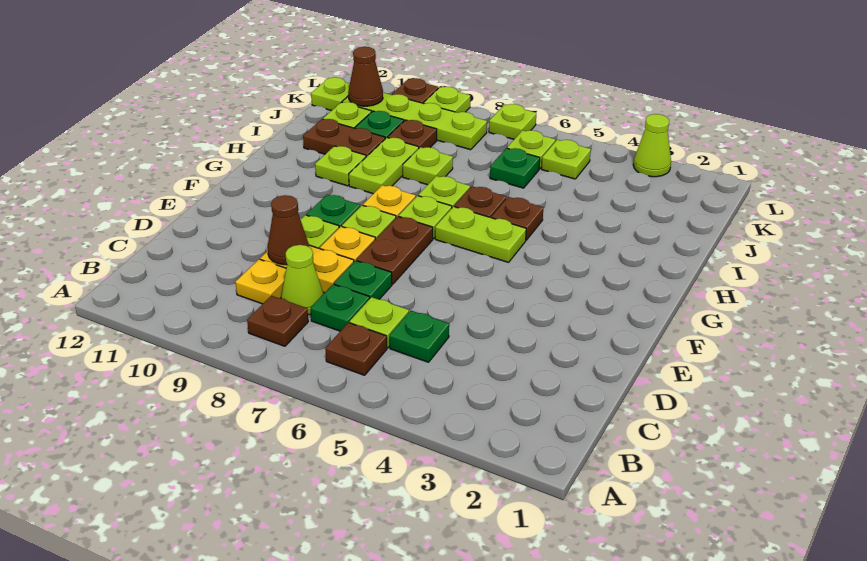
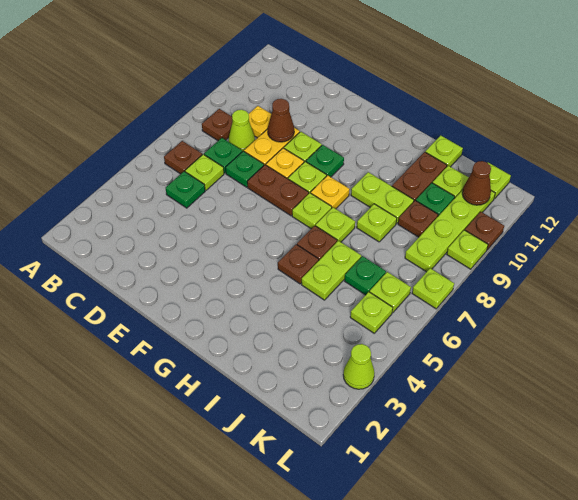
lime 1x2 plate [435,207,526,262] -> lime 1x2 plate moved to [302,241,361,300]
lime 1x1 plate [315,146,366,186] -> lime 1x1 plate moved to [425,135,463,167]

